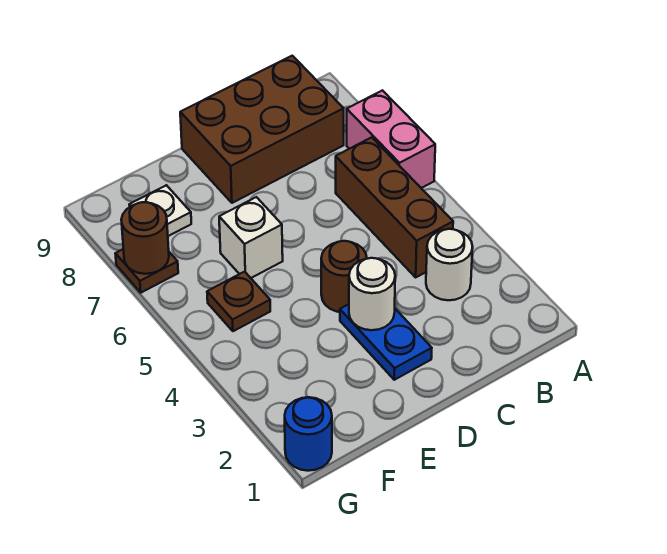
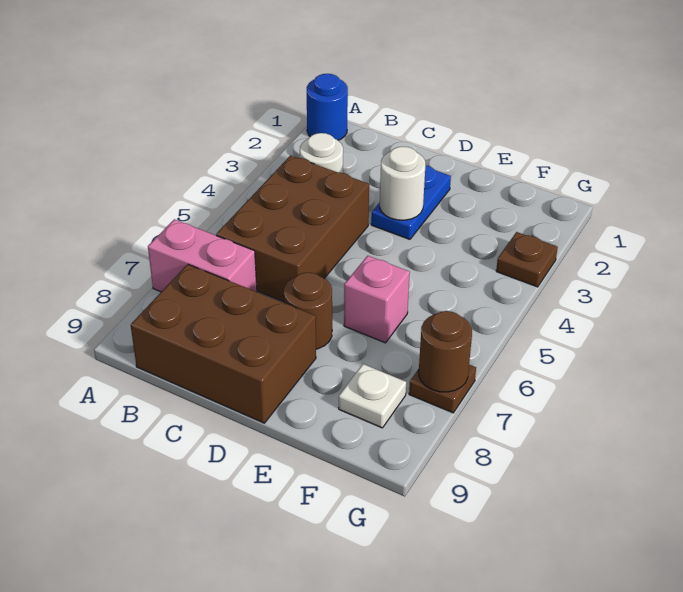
pink 1x2 brick [347,90,435,188] -> pink 1x2 brick turned to [148,219,257,292]
brown 1x3 brick [336,137,453,277] -> brown 2x3 brick [216,156,369,302]
brown 1x1 round brick [321,241,367,312] -> brown 1x1 round brick moved to [284,272,332,349]
white 1x1 brick [219,197,283,278] -> pink 1x1 brick [344,256,410,343]
brown 1x1 plate [207,272,270,331] -> brown 1x1 plate moved to [496,232,558,287]
blue 1x1 round brick [285,397,332,471] -> blue 1x1 round brick moved to [307,74,348,140]

